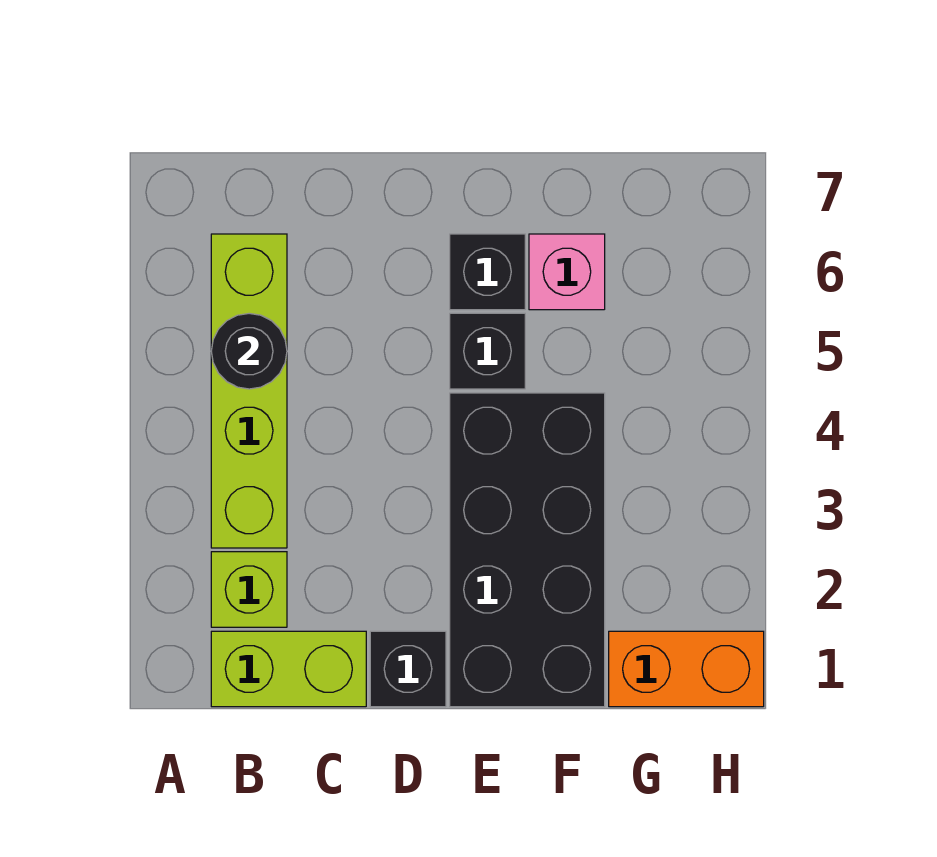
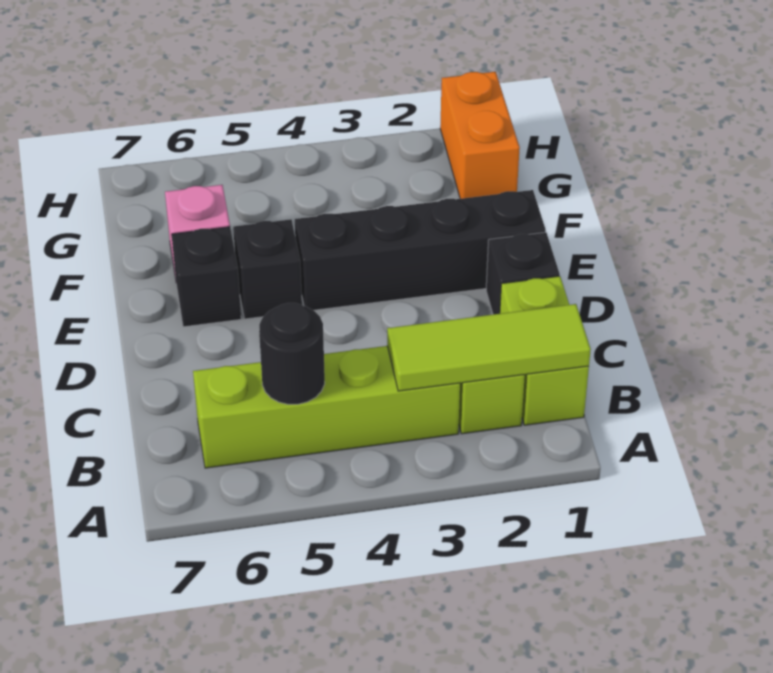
none -> lime 1x3 tile [387,304,591,391]
black 2x4 brick [450,393,605,707] -> black 1x4 brick [295,190,546,310]

